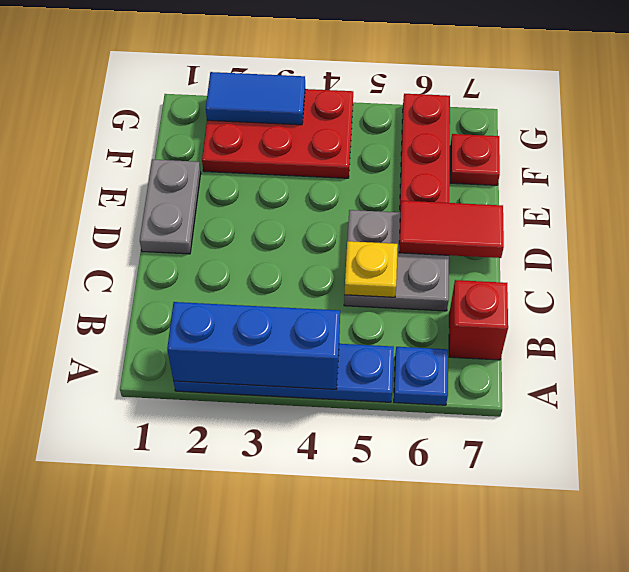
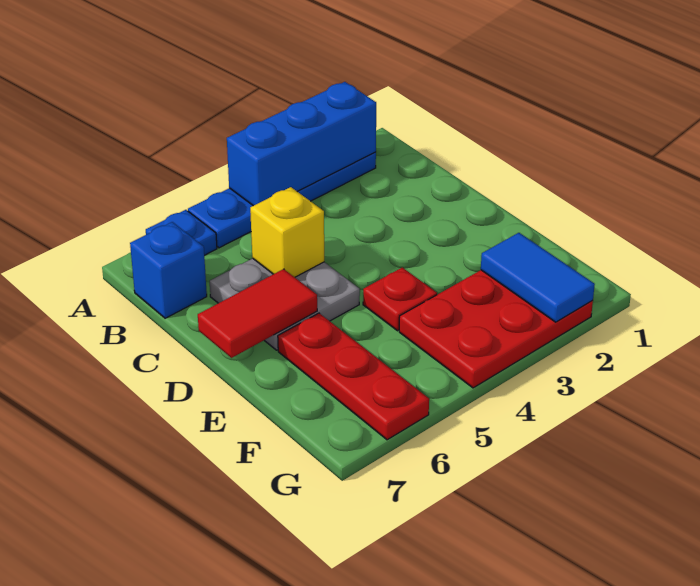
red 1x1 brick [449,280,508,360] -> blue 1x1 brick [130,222,207,318]
yellow 1x1 plate [345,241,398,297] -> yellow 1x1 brick [250,187,324,277]
grey 1x2 plate [140,159,201,254] -> none
red 1x1 plate [450,134,500,185] -> red 1x1 plate moved to [363,268,437,331]
blue 1x2 tile [206,72,305,125] -> blue 1x2 tile turned to [481,233,595,322]

